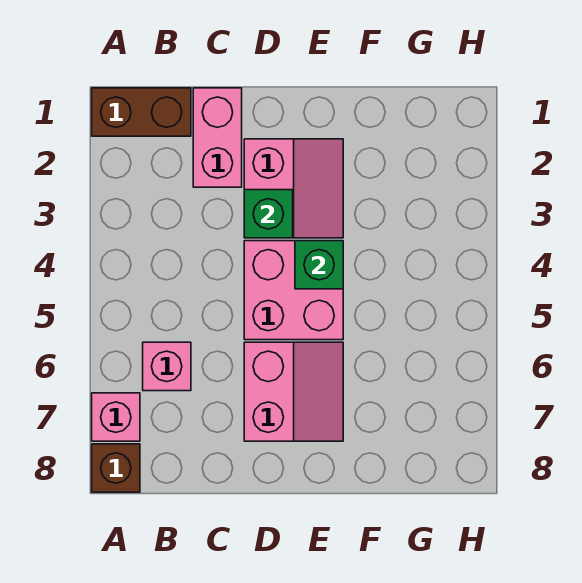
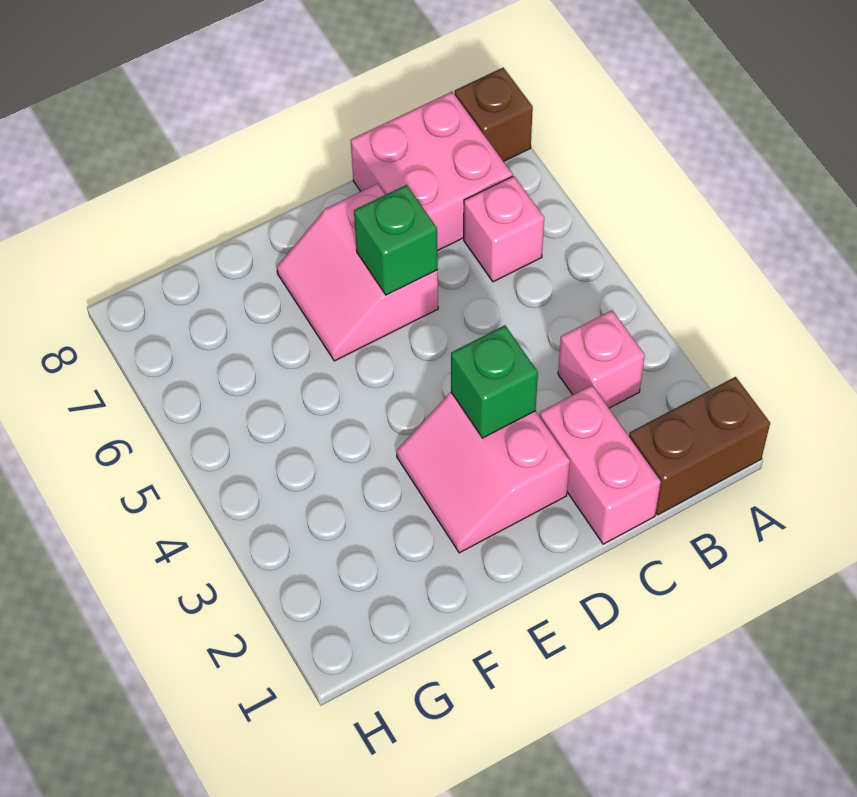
pink 1x1 brick [92,393,140,441] -> pink 1x1 brick moved to [558,310,645,408]
pink 2x2 brick [244,241,343,340] -> pink 2x2 brick moved to [351,92,512,251]
green 1x1 brick [295,241,343,289] -> green 1x1 brick moved to [354,185,438,295]

